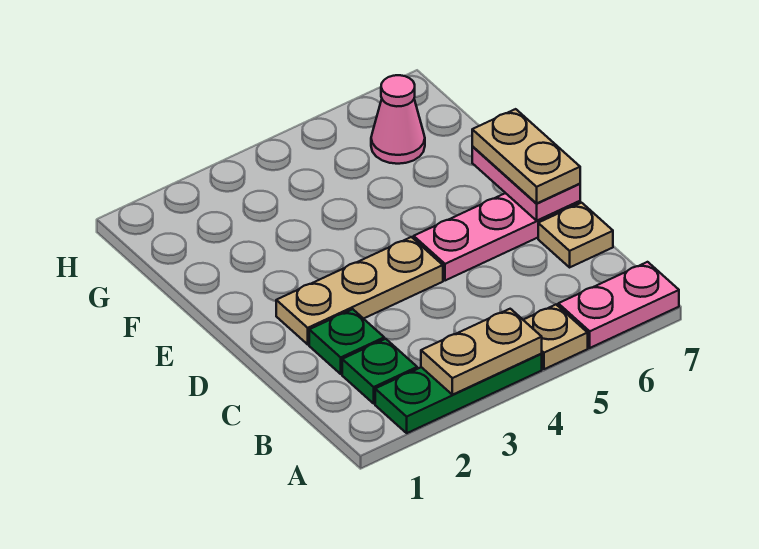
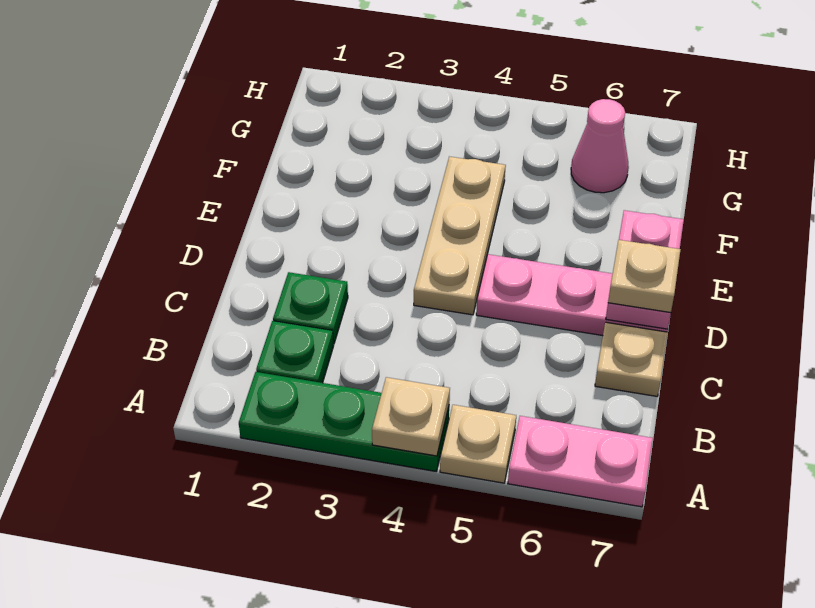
tan 1x2 plate [421,309,542,395] -> tan 1x1 plate [372,377,450,456]
tan 1x3 plate [276,237,443,344] -> tan 1x3 plate turned to [414,157,506,315]
tan 1x2 plate [472,109,580,204] -> tan 1x1 plate [608,240,681,313]

